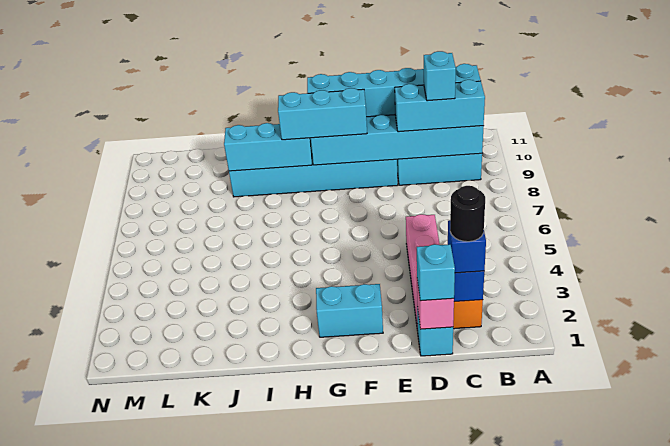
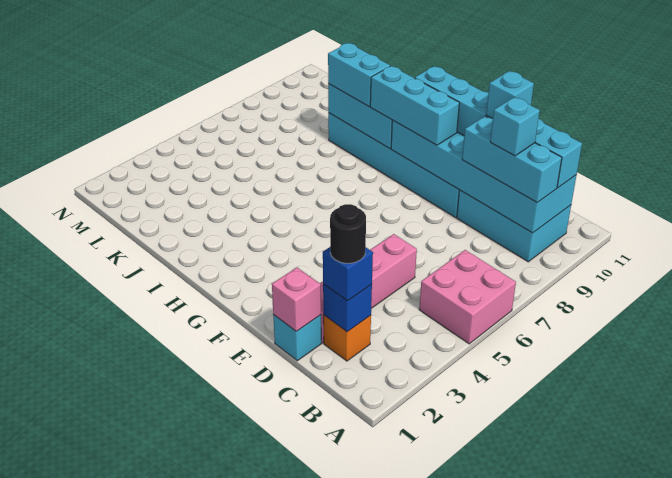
none -> pink 2x2 brick [419,250,516,344]
cyan 1x1 brick [417,244,455,301] -> cyan 1x1 brick moved to [486,71,534,119]
cyan 1x2 brick [316,284,383,337] -> cyan 1x2 brick moved to [328,43,390,106]

